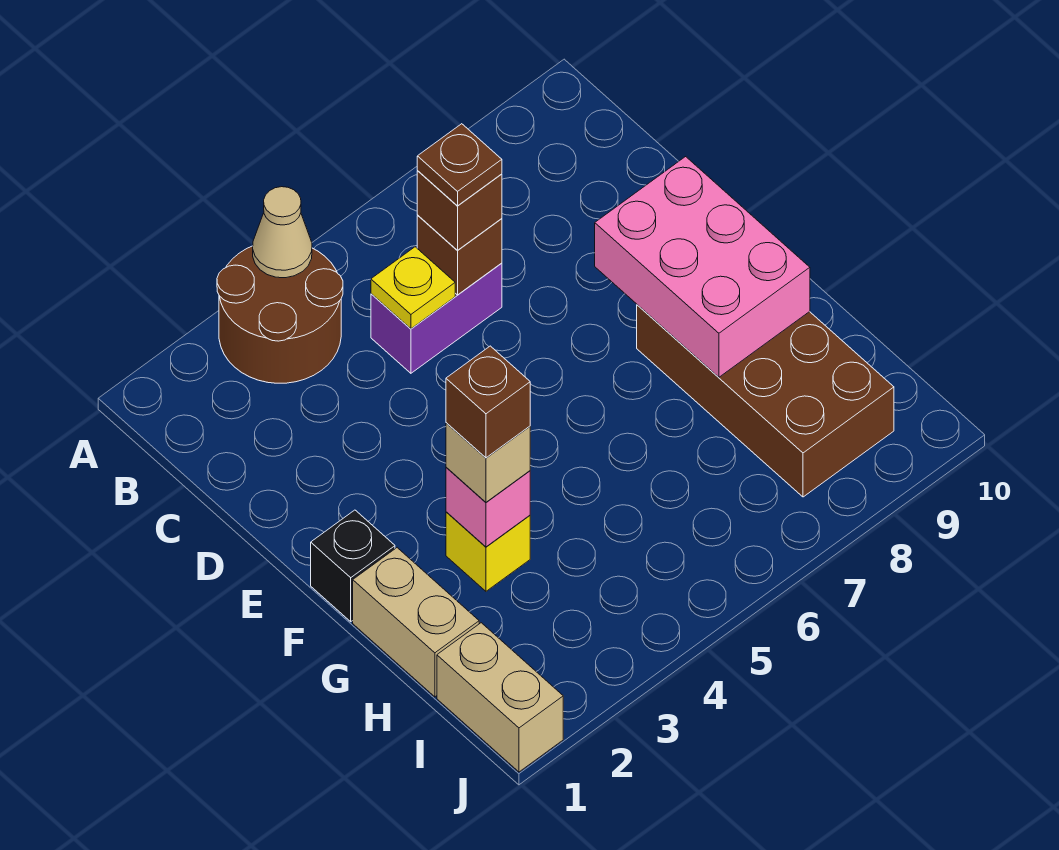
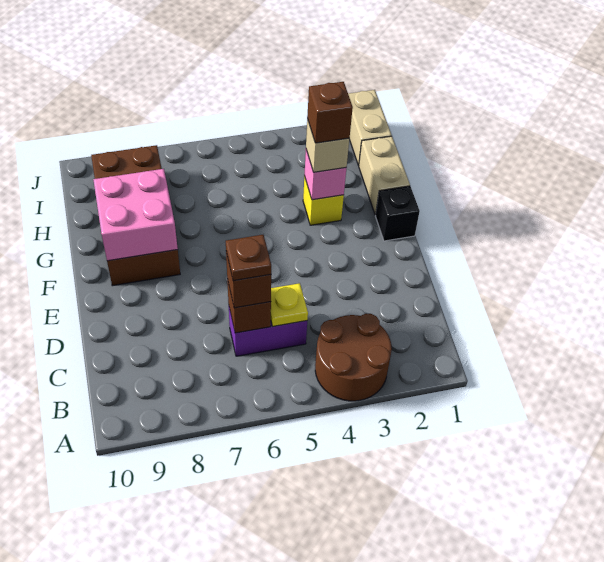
tan 1x1 cone [253,187,312,278] -> none
pink 2x3 brick [595,157,810,377] -> pink 2x2 brick [93,169,178,261]

